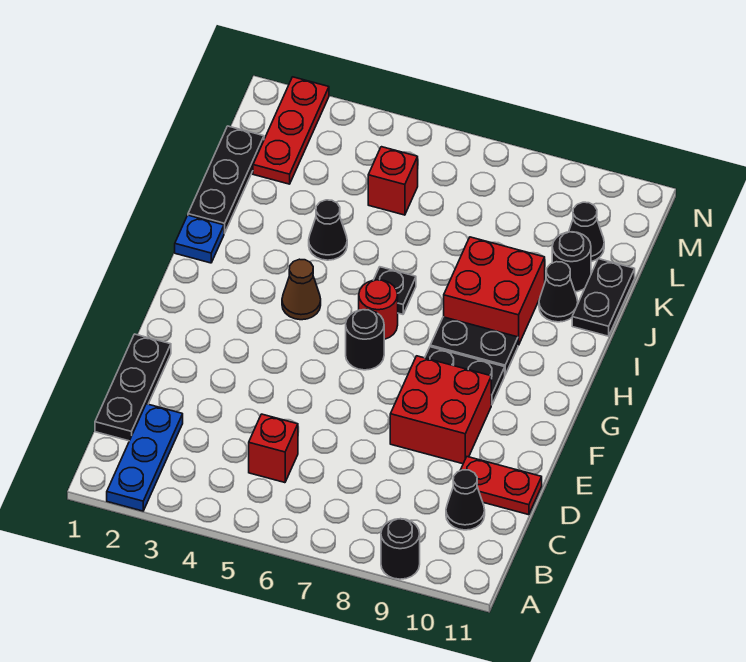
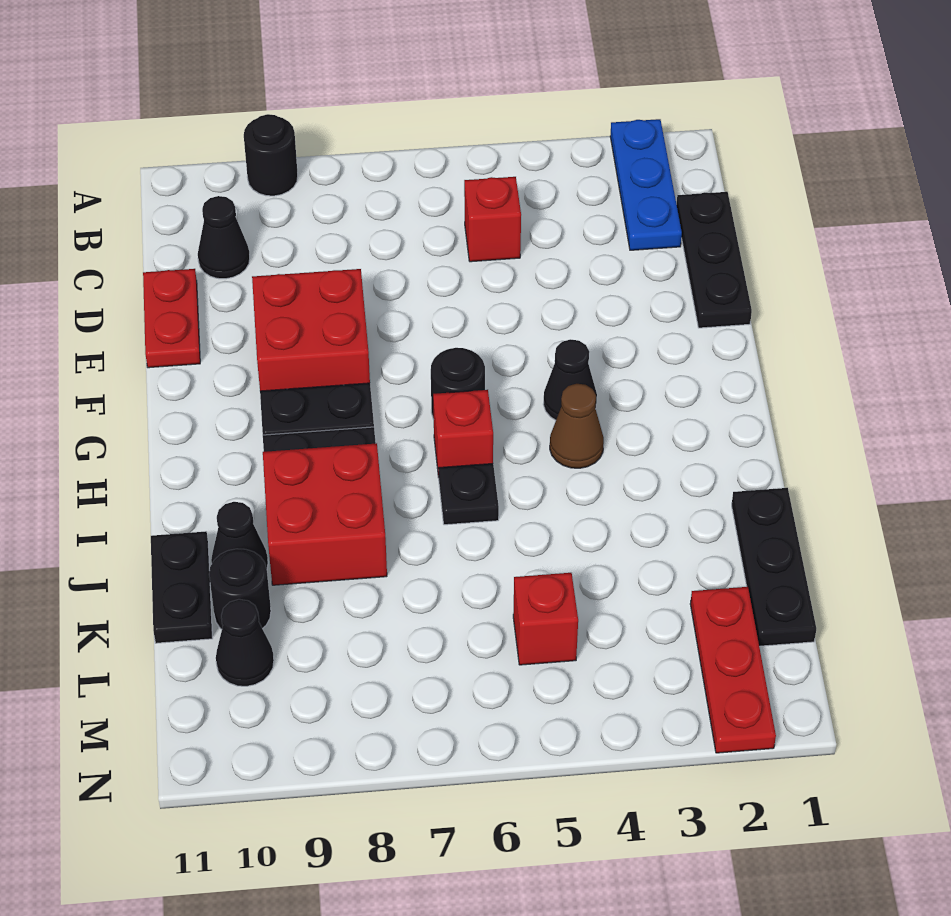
red 1x2 plate [460,457,542,515] -> red 1x2 plate turned to [143,269,200,368]
red 1x1 round brick [359,280,398,339] -> red 1x1 brick [433,390,493,478]
blue 1x1 plate [175,215,224,263] -> none
black 1x1 cone [309,200,347,260] -> black 1x1 cone moved to [543,339,597,420]

